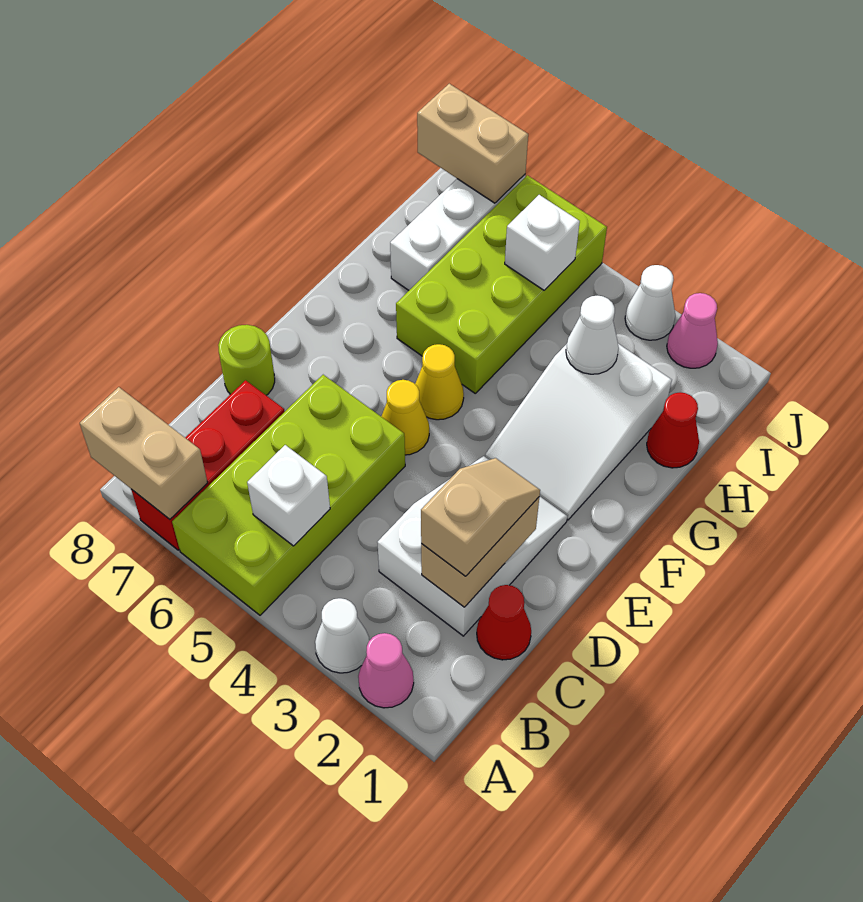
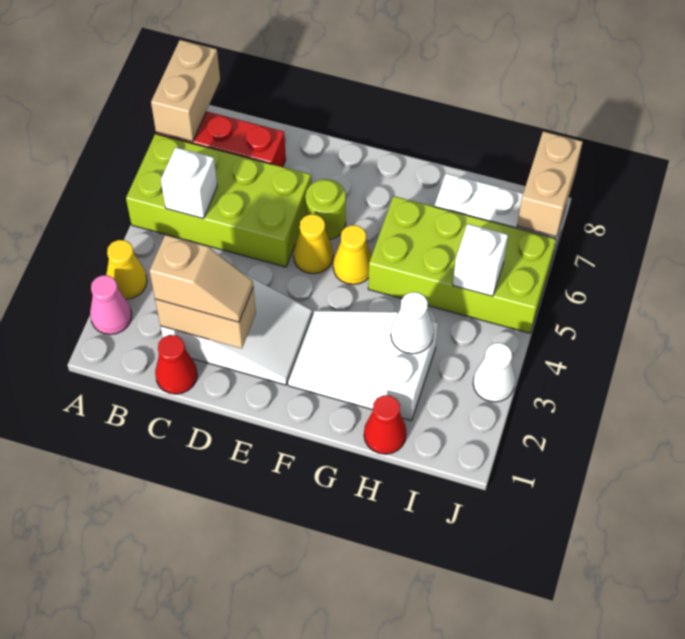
white 1x1 cone [315,598,369,673] -> yellow 1x1 cone [106,240,147,299]
lime 1x1 round brick [218,325,275,395] -> lime 1x1 round brick moved to [306,179,346,239]
pink 1x1 cone [667,293,718,368] -> none

